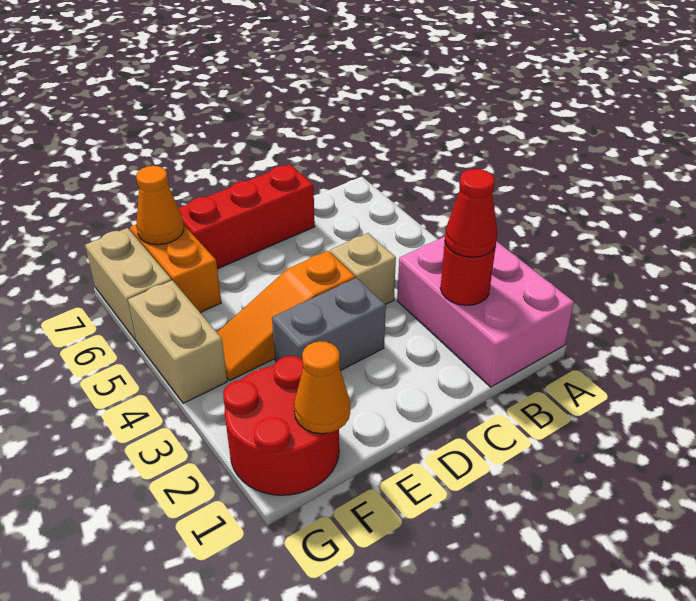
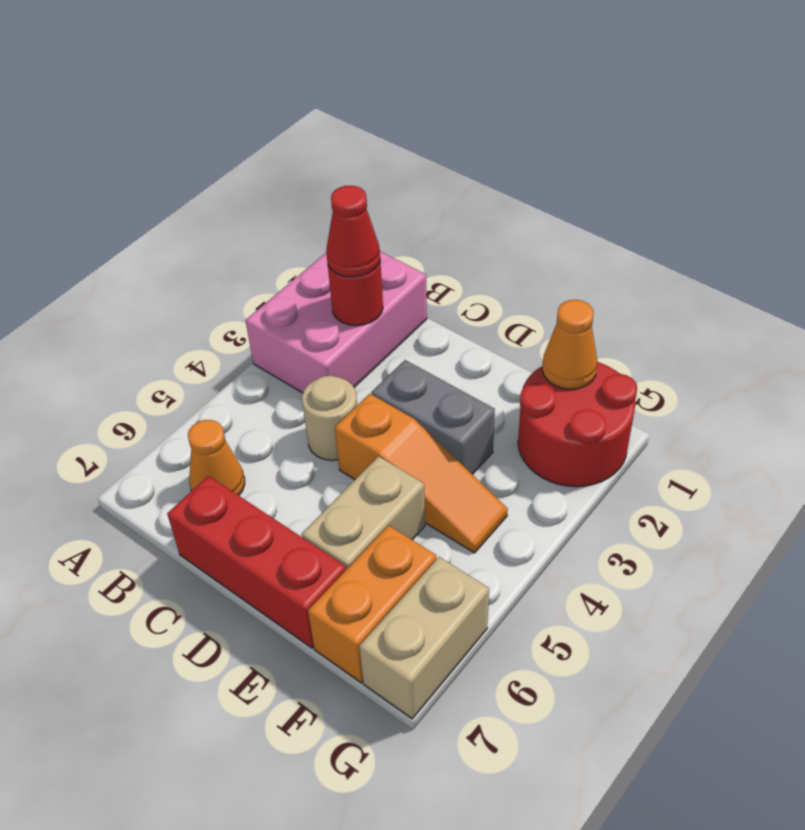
tan 1x1 brick [330,233,396,305] -> tan 1x1 round brick [302,376,357,461]
orange 1x1 cone [136,166,184,245] -> orange 1x1 cone moved to [188,420,245,496]
tan 1x2 brick [128,280,227,403] -> tan 1x2 brick moved to [302,456,425,569]

